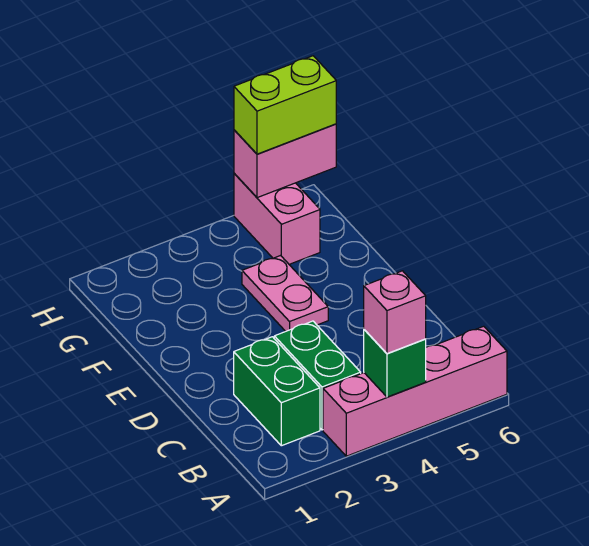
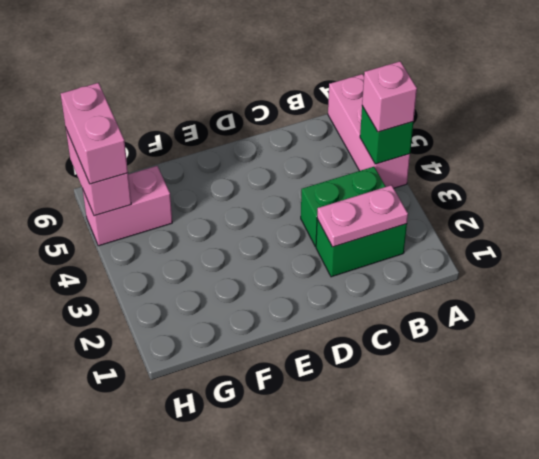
pink 1x4 brick [323,326,507,456] -> pink 1x3 brick [328,74,410,188]
pink 1x2 plate [242,256,328,331] -> pink 1x2 plate moved to [317,185,408,247]
lime 1x2 brick [234,56,336,154] -> pink 1x2 brick [61,83,128,184]

